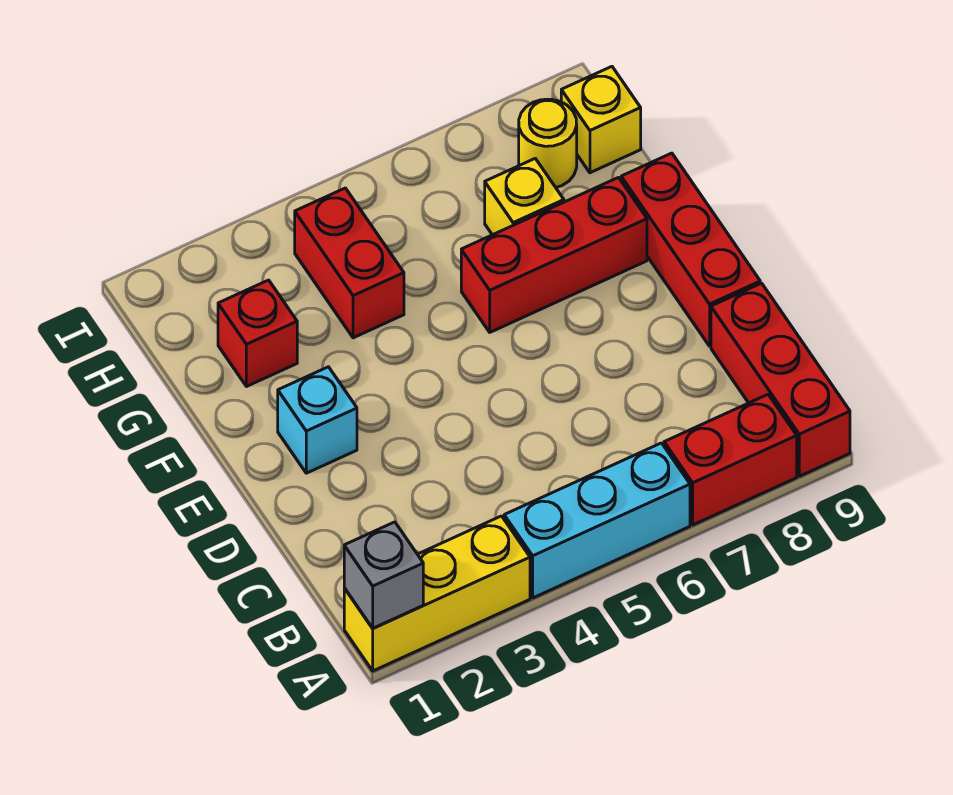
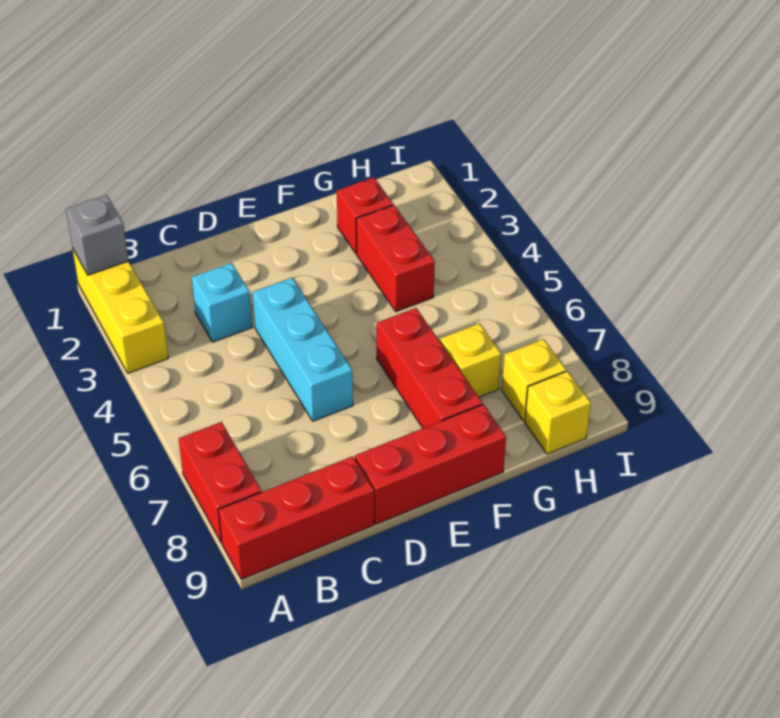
cyan 1x3 brick [504,443,690,598] -> cyan 1x3 brick moved to [253,278,353,421]
cyan 1x1 brick [278,367,357,473] -> cyan 1x1 brick moved to [192,263,252,342]
red 1x2 brick [295,188,404,338] -> red 1x2 brick turned to [356,205,435,312]
yellow 1x1 round brick [519,99,577,187] -> yellow 1x1 brick [502,339,566,421]

